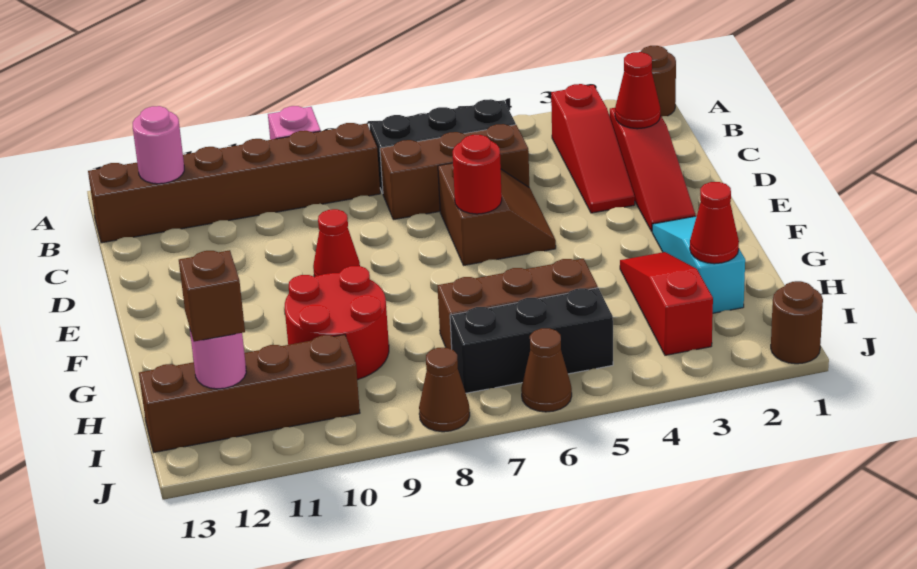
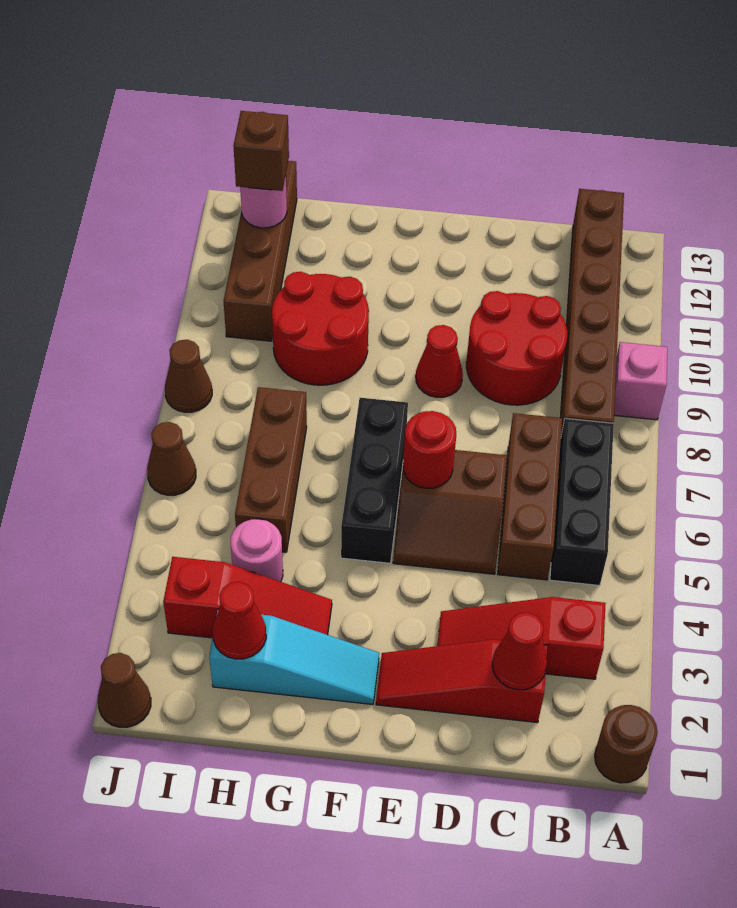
pink 1x1 round brick [133,106,184,184] -> pink 1x1 round brick moved to [231,519,283,582]
none -> red 2x2 round brick [466,291,567,405]
black 1x3 brick [450,288,613,393] -> black 1x3 brick moved to [341,398,408,563]
brown 1x1 round brick [771,281,823,364] -> brown 1x1 cone [98,653,151,727]

